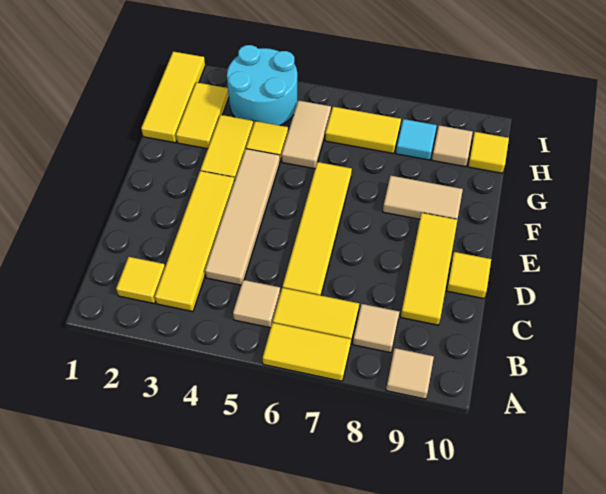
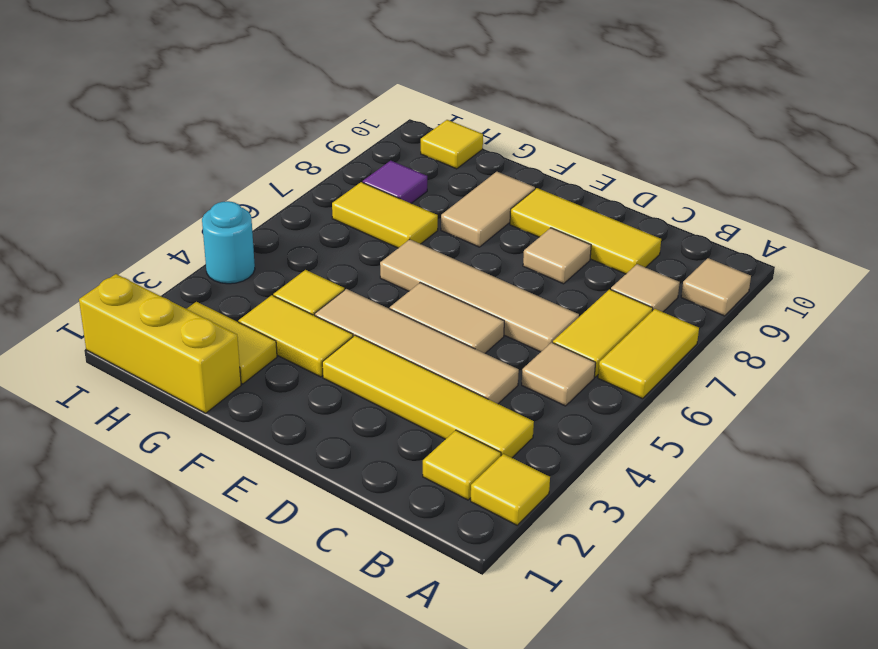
yellow 1x4 tile [283,162,352,295] -> tan 1x4 tile [380,239,579,352]
yellow 1x1 tile [447,252,491,299] -> yellow 1x1 tile moved to [471,454,550,525]
yellow 1x3 tile [141,52,205,143] -> yellow 1x3 brick [79,274,241,413]
tan 1x2 tile [282,100,331,169] -> tan 1x2 tile moved to [390,283,504,353]
cyan 2x2 round brick [227,45,297,125] -> cyan 1x1 round brick [202,201,255,284]
yellow 1x2 tile [325,107,401,154] -> yellow 1x2 tile turned to [332,182,438,248]
cyan 1x1 tile [396,119,437,160] -> purple 1x1 tile [363,161,427,203]
tan 1x1 tile [432,125,473,167] -> tan 1x1 tile moved to [523,228,591,284]

